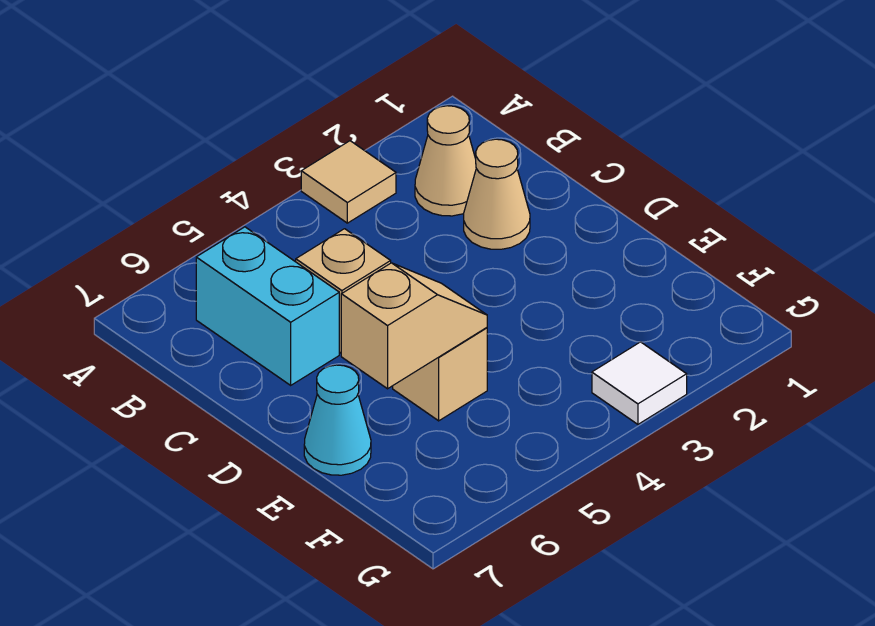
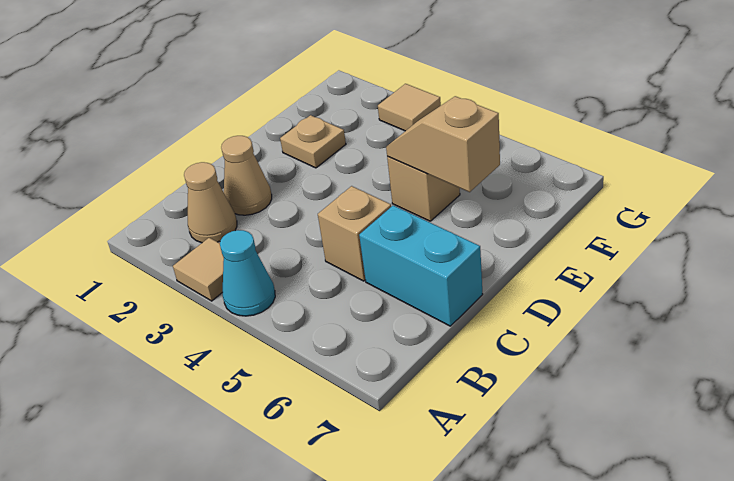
cyan 1x2 brick [196,227,339,385] -> cyan 1x2 brick turned to [359,206,483,326]
none -> tan 1x1 plate [280,115,346,168]
cyan 1x1 cone [304,365,371,475] -> cyan 1x1 cone moved to [220,230,275,316]
white 1x1 tile [592,342,687,424] -> tan 1x1 tile [378,84,441,131]

